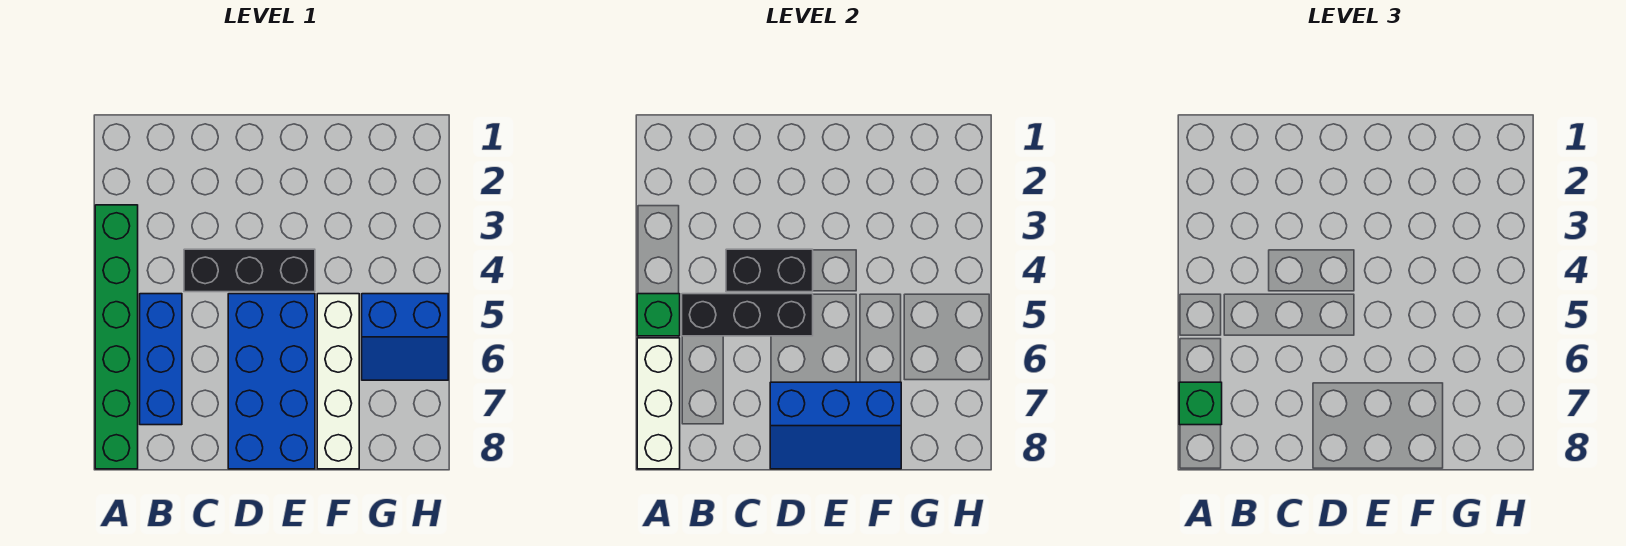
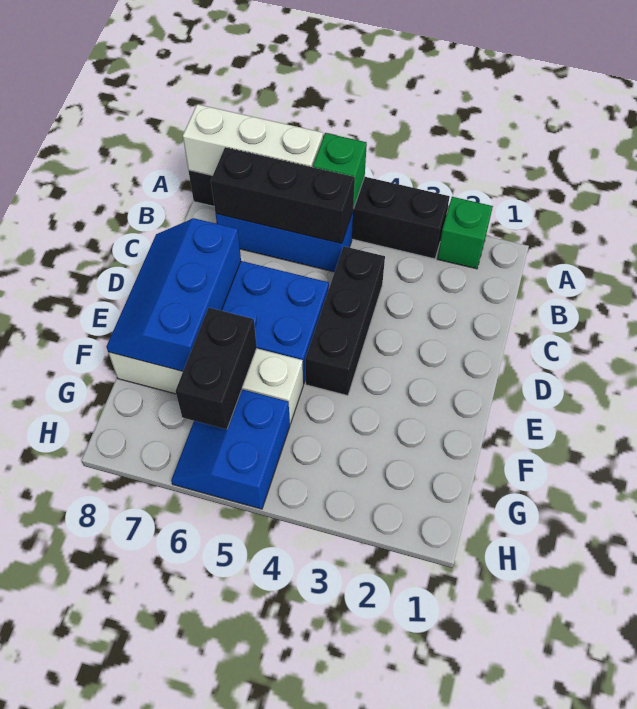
green 1x6 brick [95,205,138,469] -> black 1x6 brick [188,170,450,259]
green 1x1 brick [1179,382,1222,425] -> green 1x1 brick moved to [437,197,493,269]
black 1x3 brick [682,294,813,336] -> black 1x3 brick turned to [211,147,355,244]
black 1x2 brick [726,249,813,292] -> black 1x2 brick moved to [176,308,257,429]

